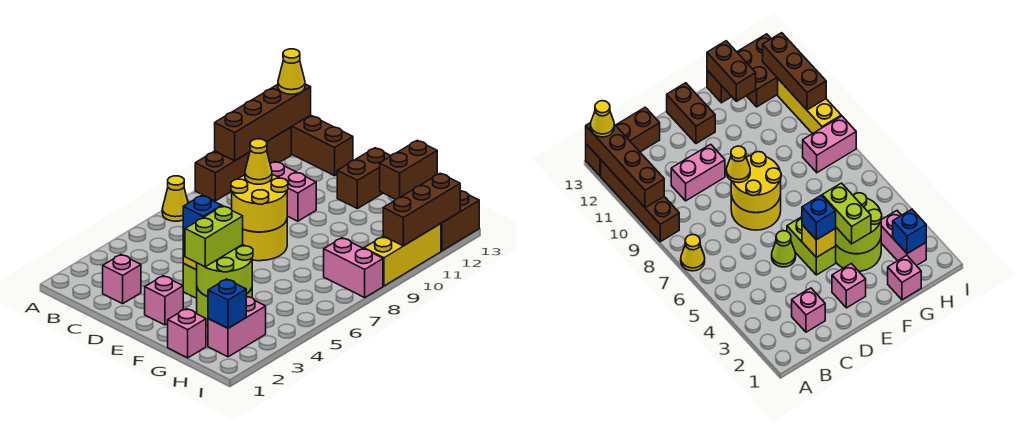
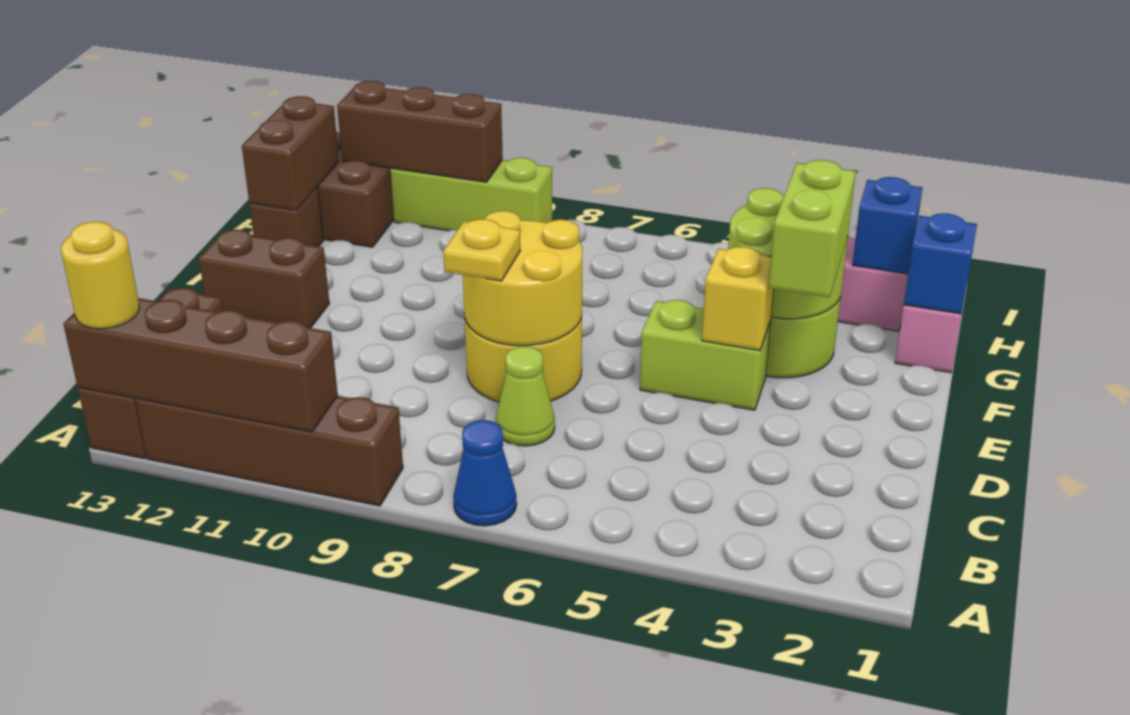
yellow 1x1 cone [162,176,188,221] -> blue 1x1 cone [453,420,517,526]
yellow 1x1 cone [278,49,305,94] -> yellow 1x1 round brick [61,222,139,329]
pink 1x1 brick [103,255,141,304] -> none
pink 1x2 brick [270,162,316,221] -> none
lime 1x1 cone [772,231,796,267] -> lime 1x1 cone moved to [496,346,555,446]
yellow 1x1 cone [245,139,272,184] -> yellow 1x1 plate [443,219,520,281]
pink 1x1 brick [145,276,183,325] -> none
blue 1x1 brick [183,195,222,235] -> blue 1x1 brick moved to [904,213,977,314]
lime 1x2 brick [185,206,243,267] -> lime 1x2 brick turned to [769,160,856,297]
brown 1x2 brick [380,140,437,199] -> brown 1x2 brick turned to [242,96,339,210]
pink 1x2 brick [324,238,383,298] -> none
yellow 1x3 brick [364,224,441,286] -> lime 1x3 brick [391,158,552,231]

